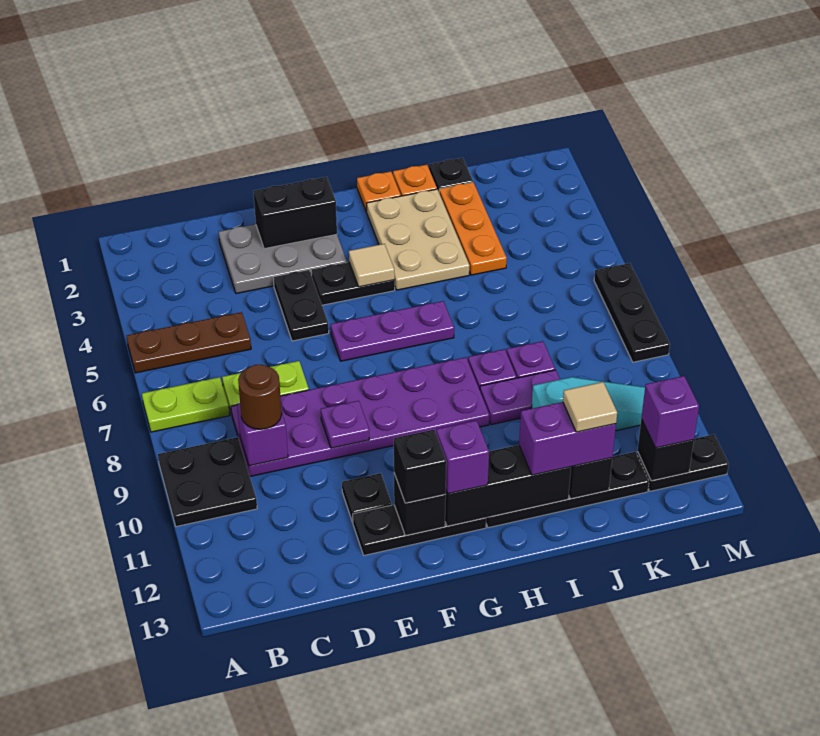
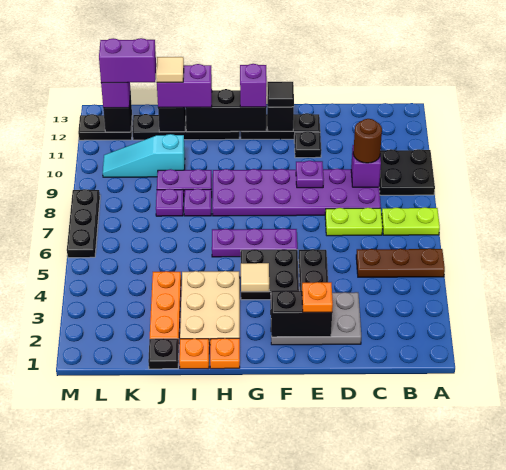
none -> orange 1x1 plate [302,282,333,312]
black 1x2 plate [311,262,395,305] -> black 2x2 plate [241,249,299,300]
black 1x1 brick [394,430,446,503] -> black 1x1 tile [267,82,294,107]
none -> purple 1x2 brick [99,38,156,83]

